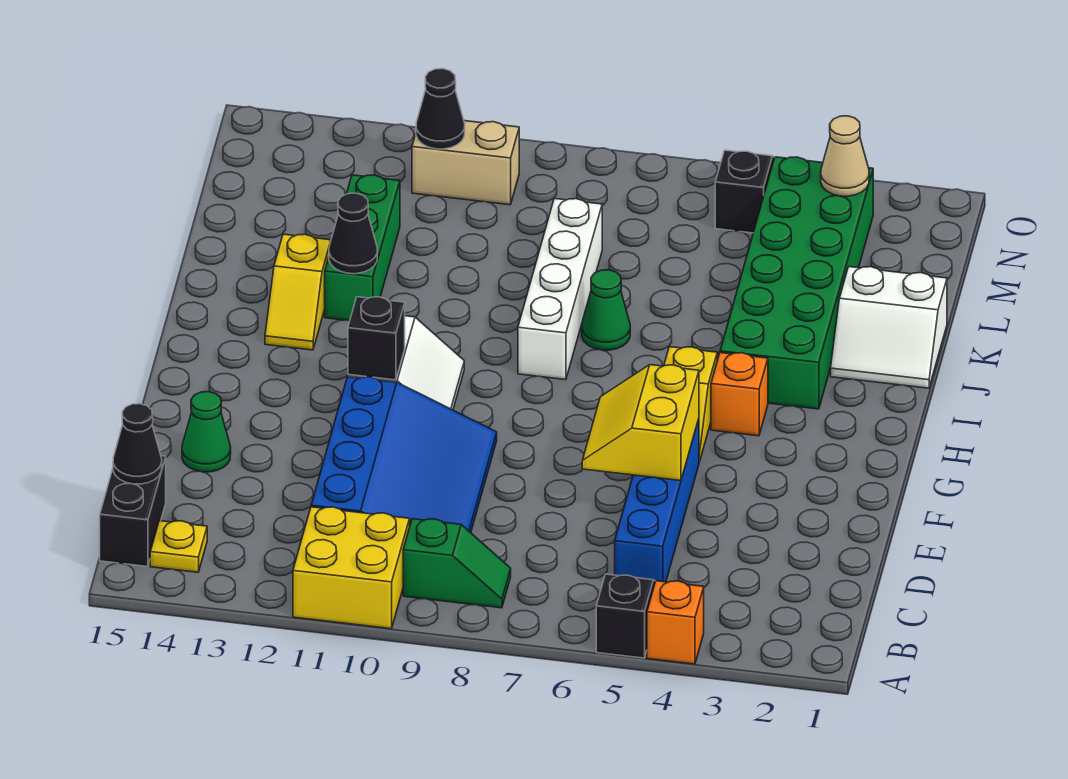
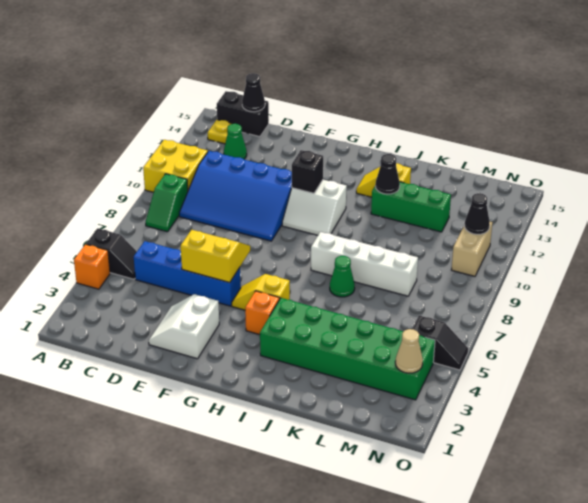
green 1x1 cone [182,392,231,472] -> green 1x1 cone moved to [224,124,247,159]
white 2x2 slope [831,267,947,388] -> white 2x2 slope moved to [149,294,219,359]

